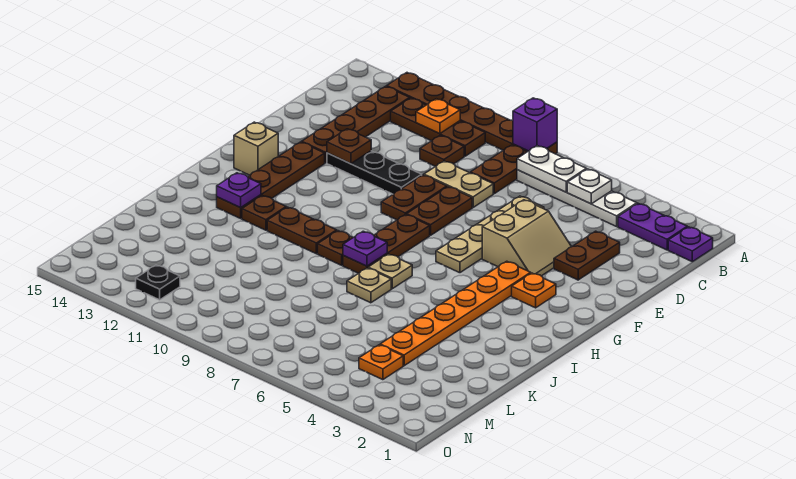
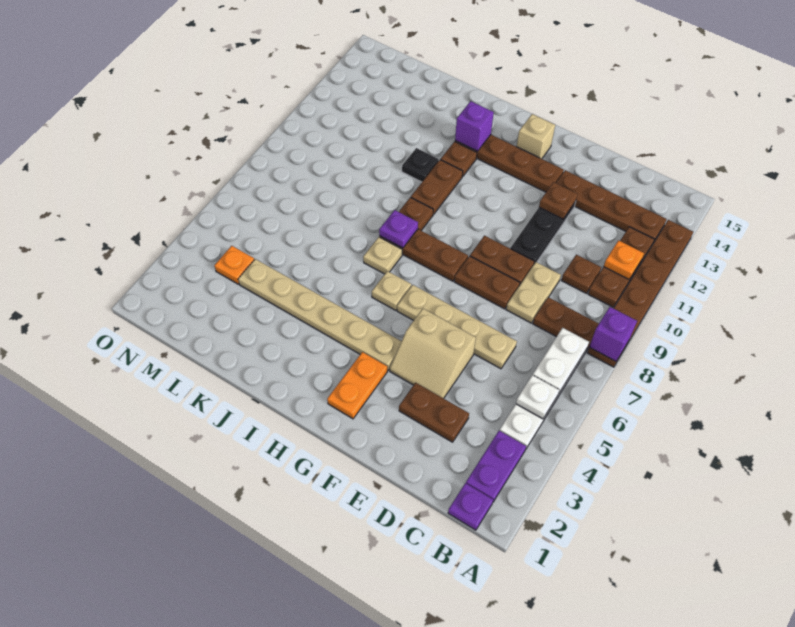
orange 1x1 plate [512,273,556,308] -> orange 1x2 plate [327,352,387,419]
orange 1x6 plate [380,261,531,366] -> tan 1x6 plate [238,259,401,370]
purple 1x1 plate [217,173,261,208] -> purple 1x1 brick [455,101,494,151]
tan 1x1 plate [347,268,391,303] -> tan 1x1 plate moved to [372,271,411,310]
black 1x1 plate [136,265,180,300] -> black 1x1 plate moved to [402,148,439,182]

